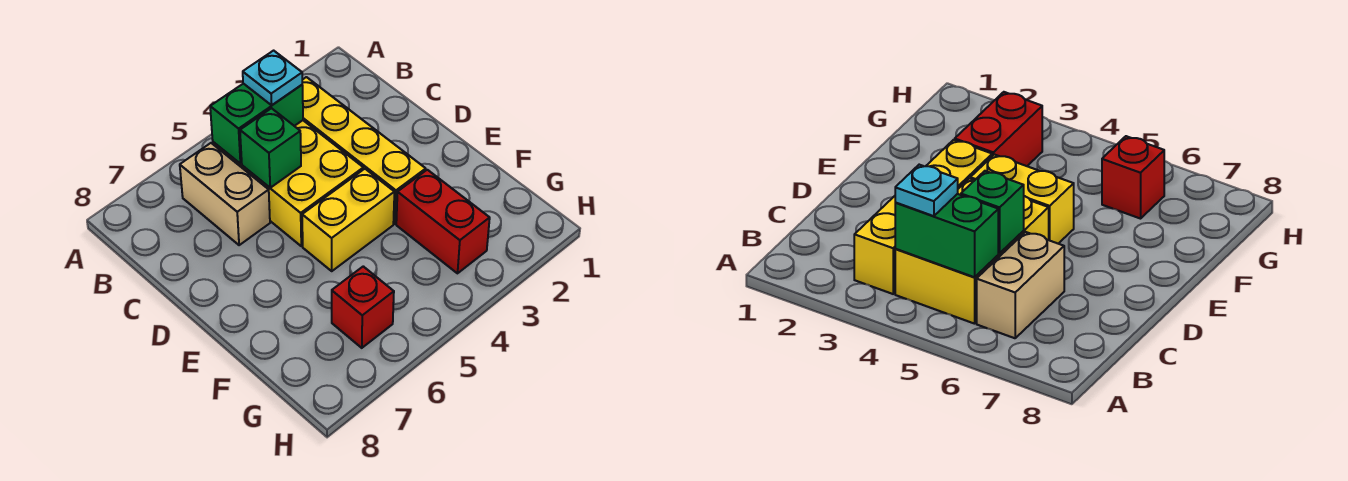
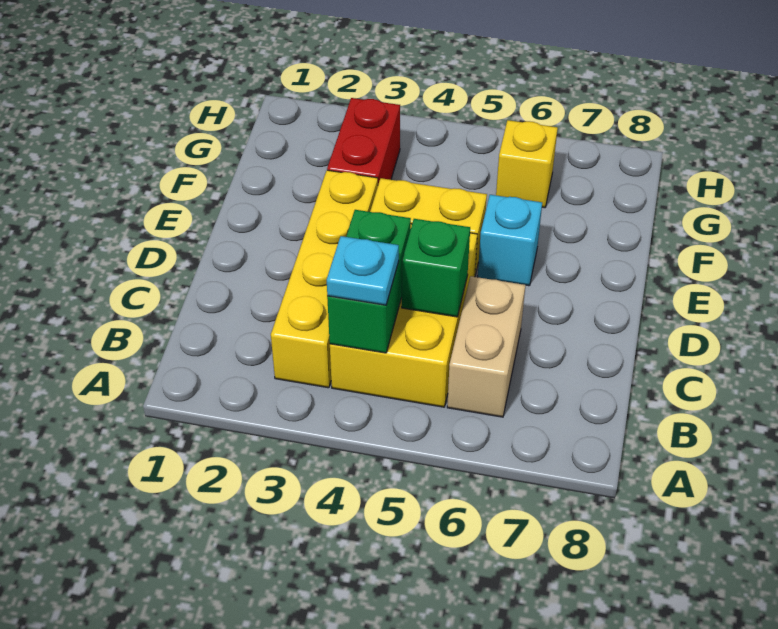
green 1x2 brick [210,84,303,164] -> green 1x2 brick turned to [327,210,411,353]
none -> cyan 1x1 brick [478,195,542,286]
red 1x1 brick [332,266,394,348] -> yellow 1x1 brick [496,120,558,208]

